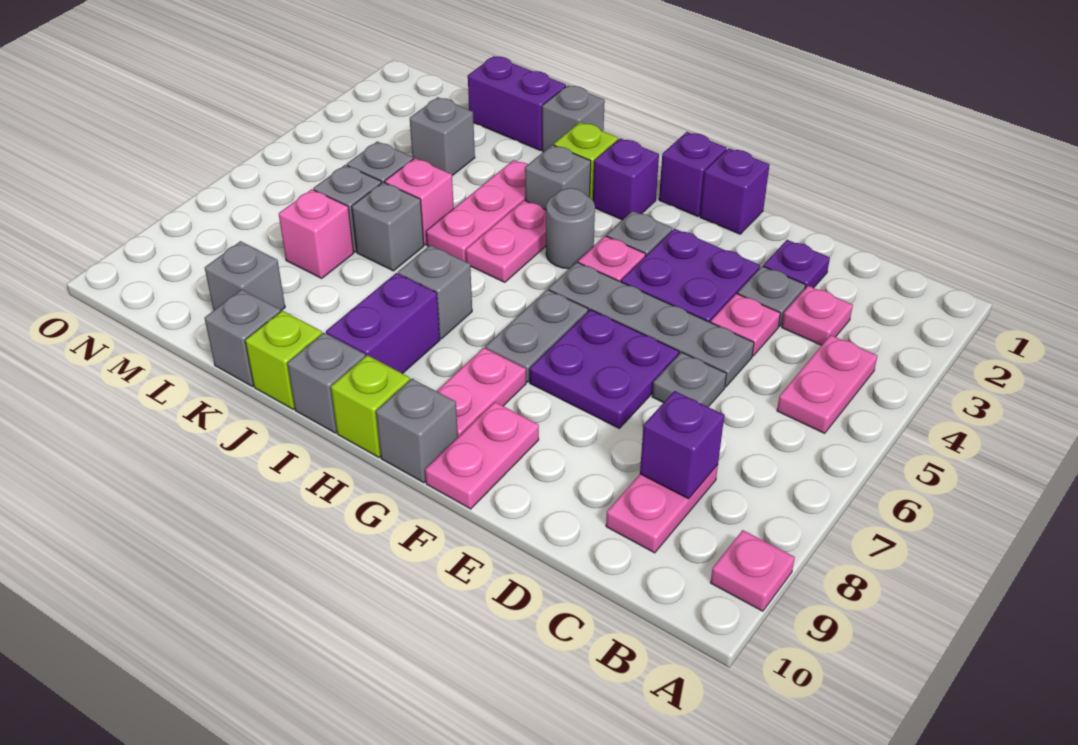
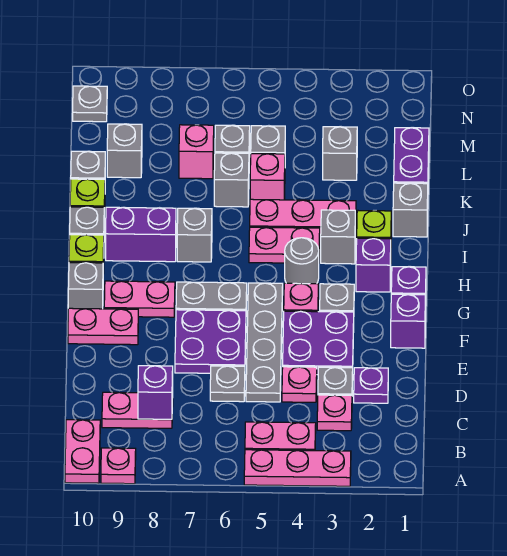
none -> pink 1x3 plate [244,450,351,486]
none -> pink 1x2 plate [65,420,100,483]
none -> grey 1x1 plate [73,86,107,122]

